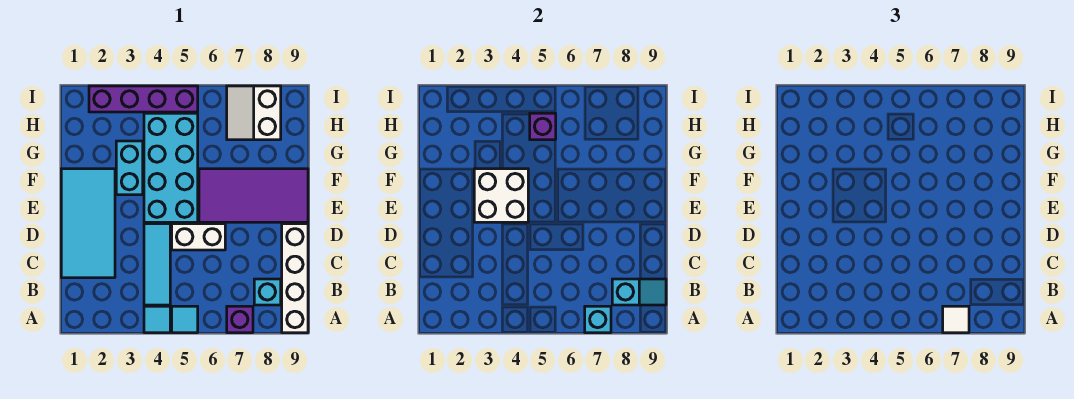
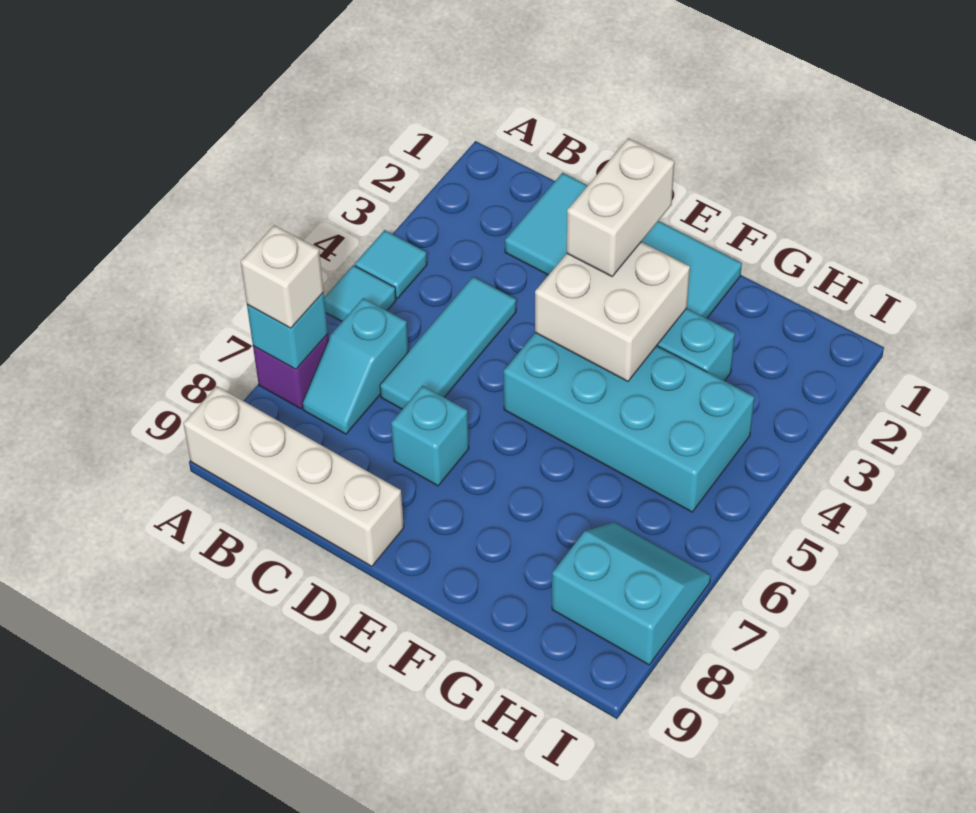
white 1x1 tile [943,306,969,333] -> white 1x1 brick [241,225,324,328]
cyan 1x3 tile [144,224,170,305] -> cyan 1x3 tile turned to [380,277,516,409]
cyan 1x1 brick [254,279,281,305] -> cyan 1x1 brick moved to [391,386,469,486]
cyan 1x2 slope [612,279,666,305] -> cyan 1x2 slope moved to [302,298,409,434]
white 1x2 brick [172,224,225,250] -> white 1x2 brick moved to [567,138,674,276]
purple 2x4 tile [199,169,308,222] -> none
purple 1x1 brick [530,113,556,140] -> none
white 2x2 slope [227,86,281,140] -> cyan 2x2 slope [552,522,711,665]
purple 1x4 brick [89,86,198,112] -> none

